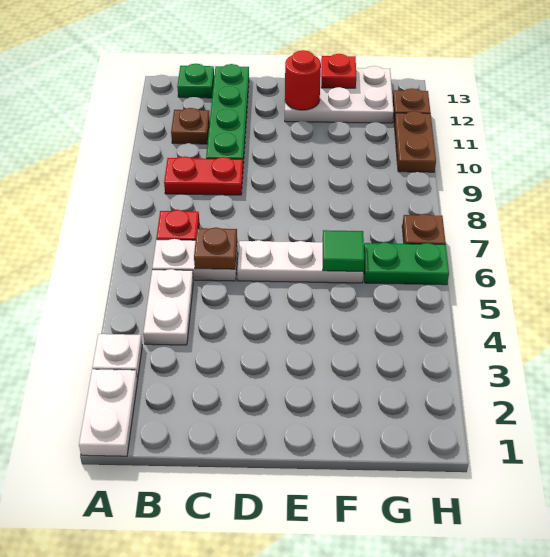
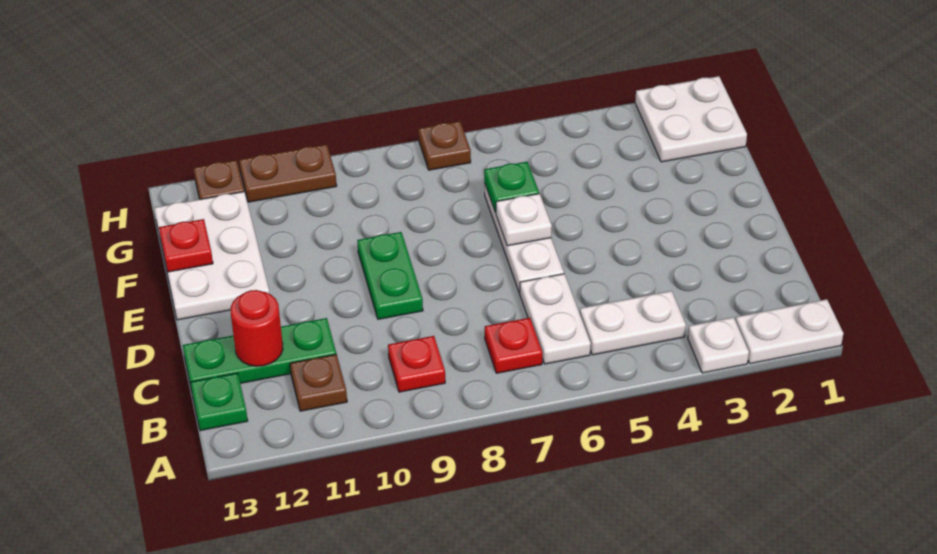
red 1x2 plate [164,156,243,195] -> red 1x1 plate [388,336,445,392]
brown 1x1 plate [194,228,237,269] -> none
green 1x4 plate [206,64,249,164] -> green 1x3 plate [183,318,336,385]
none -> white 1x1 plate [496,194,552,246]
red 1x1 round brick [285,50,321,110] -> red 1x1 round brick moved to [231,290,283,366]
green 1x1 tile [323,230,364,271] -> green 1x1 plate [484,162,539,213]
none -> white 2x2 plate [635,76,747,162]
green 1x2 plate [364,242,449,285] -> green 1x2 plate moved to [357,232,423,319]

